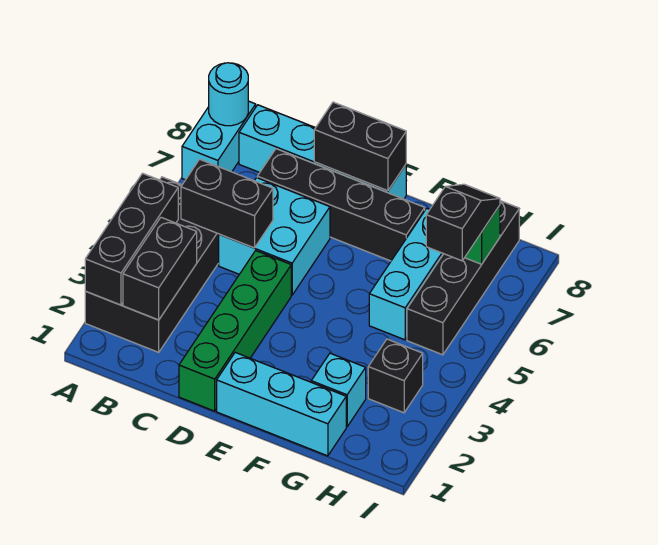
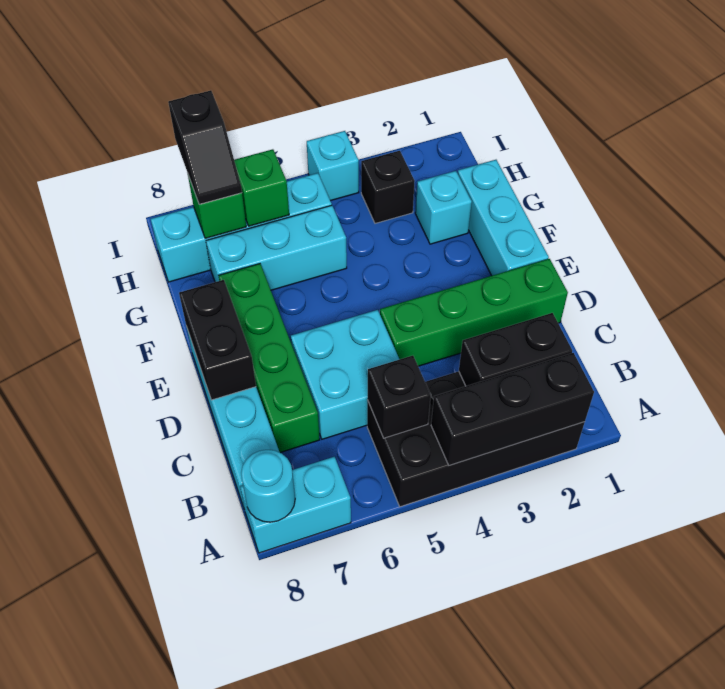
black 1x2 brick [181,159,273,248] -> black 1x1 brick [367,356,431,438]
black 1x4 brick [257,149,425,261] -> green 1x4 brick [219,264,320,453]
black 1x4 brick [407,201,519,355] -> cyan 1x4 brick [151,173,332,282]
none -> green 1x1 brick [234,149,289,226]
black 1x2 slope [426,184,500,261] -> black 1x2 slope turned to [168,90,242,204]
none -> cyan 1x1 brick [307,131,359,201]

